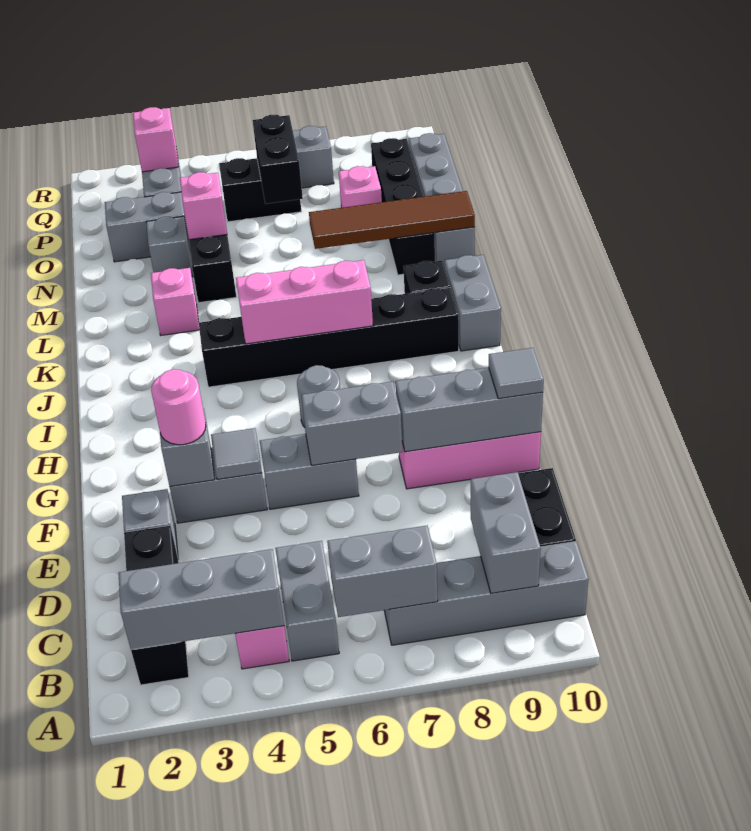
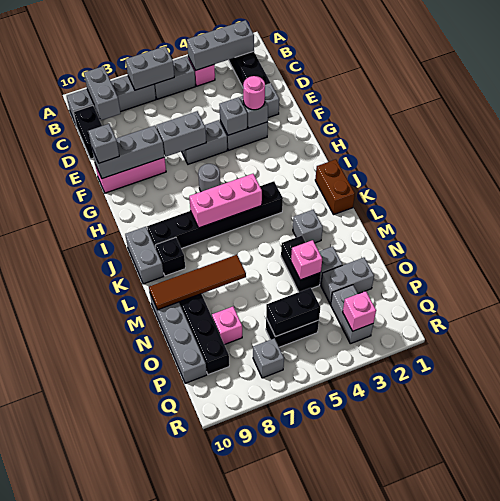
grey 1x2 brick [275,541,339,661] -> grey 1x2 brick turned to [154,56,196,99]
grey 1x1 tile [211,428,262,480] -> grey 1x1 brick [219,97,247,135]
grey 1x1 tile [489,348,544,399] -> grey 1x1 brick [88,124,119,163]
none -> brown 1x2 brick [315,159,355,214]
pink 1x1 brick [151,268,199,335] -> grey 1x1 brick [293,210,323,243]
black 1x2 brick [253,115,303,204] -> black 1x2 brick turned to [266,288,320,337]

